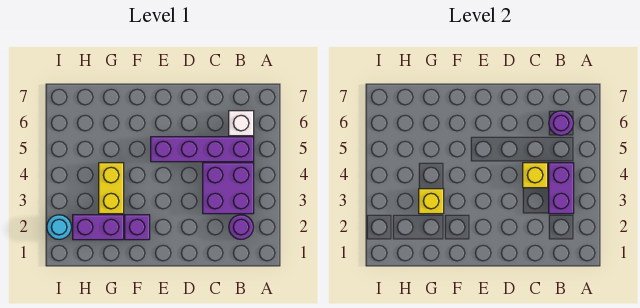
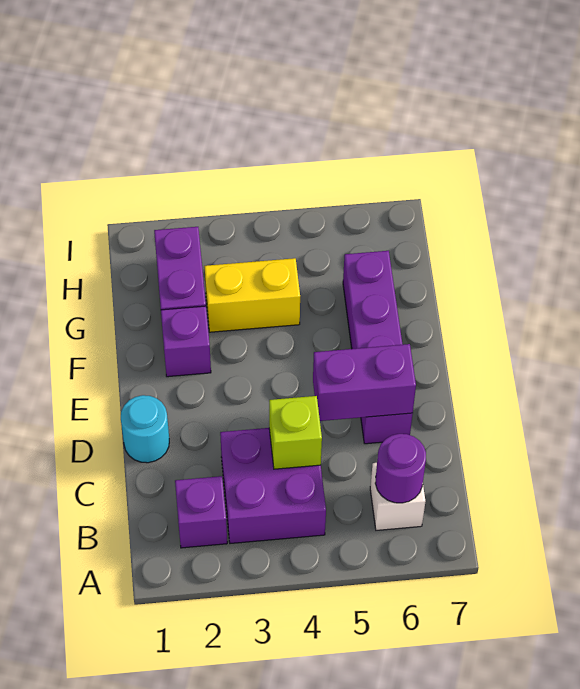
purple 1x1 round brick [229,215,253,239] -> purple 1x1 brick [175,476,227,548]
purple 1x2 brick [549,163,574,214] -> purple 1x2 brick moved to [313,344,416,421]
purple 1x4 brick [151,137,254,162] -> purple 1x4 brick moved to [343,251,413,444]
yellow 1x1 brick [523,163,548,188] -> lime 1x1 brick [269,396,322,469]
yellow 1x1 brick [419,189,444,214] -> none
cyan 1x1 round brick [47,215,71,239] -> cyan 1x1 round brick moved to [121,395,169,463]

